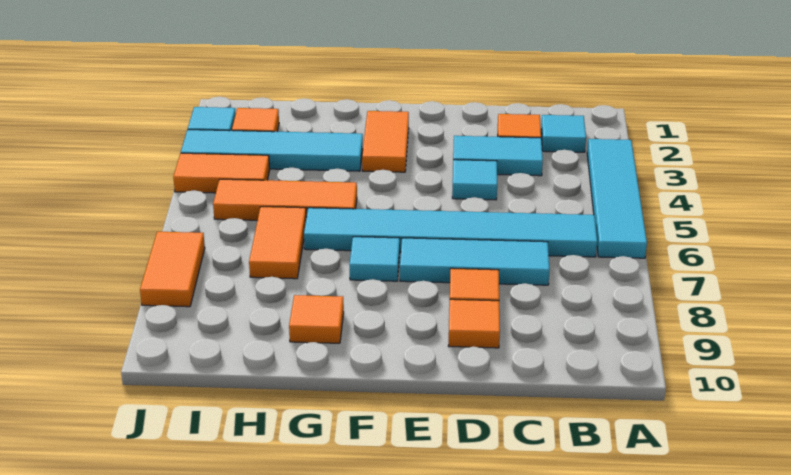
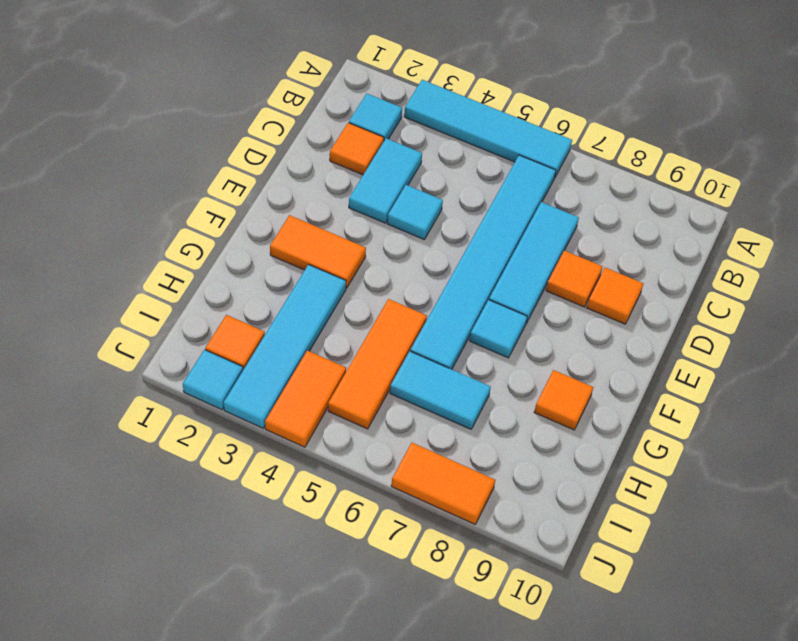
orange 1x2 tile [249,207,306,279] -> cyan 1x2 tile [390,351,491,429]

